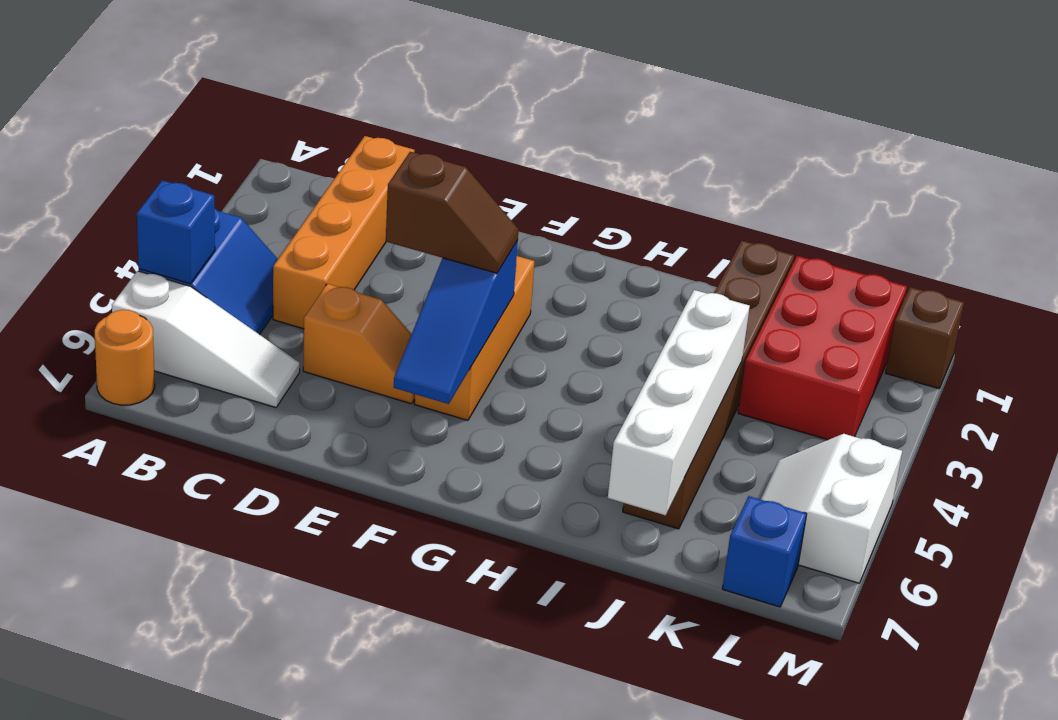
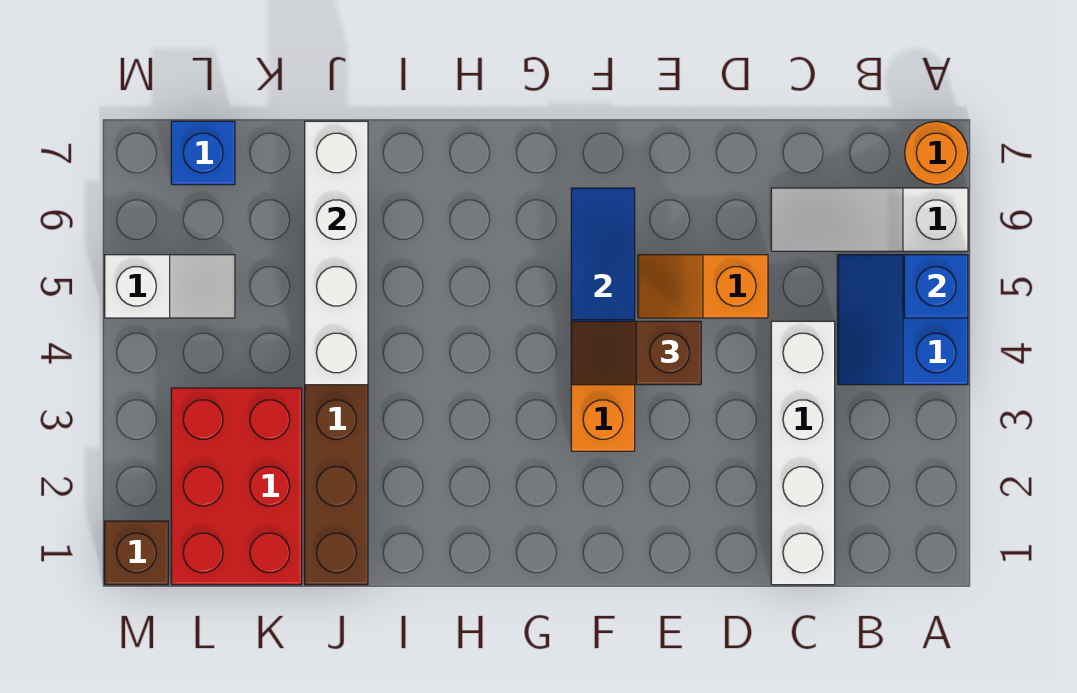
orange 1x4 brick [273,136,415,329] -> white 1x4 brick [771,321,835,585]
white 2x2 slope [761,434,902,583] -> white 1x2 slope [105,255,235,318]

